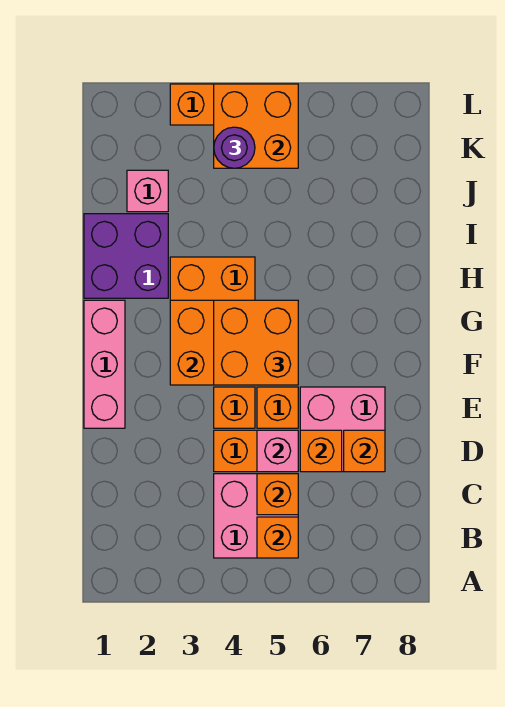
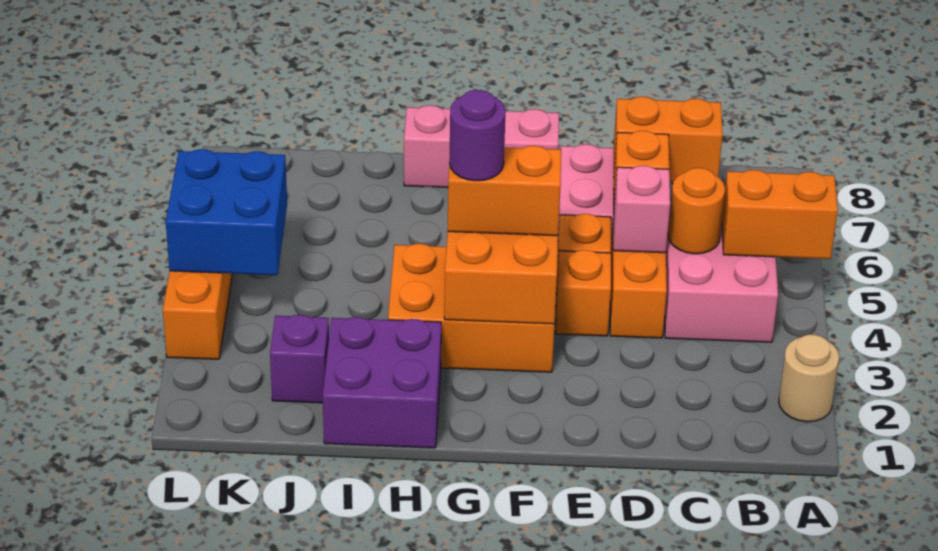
none -> tan 1x1 round brick [779,334,839,422]
orange 1x1 brick [257,517,298,558] -> orange 1x2 brick [722,170,838,259]
orange 1x1 brick [257,474,298,515] -> orange 1x1 round brick [668,168,725,254]
orange 1x1 brick [344,430,385,472] -> orange 1x2 brick [614,97,723,182]
pink 1x3 brick [84,300,125,428] -> pink 1x3 brick moved to [404,105,559,188]
orange 2x2 brick [214,300,298,385] -> orange 1x2 brick [448,146,561,236]
pink 1x1 brick [127,170,168,212] -> purple 1x1 brick [270,315,329,403]
orange 2x2 brick [214,84,298,168] -> blue 2x2 brick [166,149,287,275]
purple 1x1 round brick [214,127,255,168] -> purple 1x1 round brick moved to [449,90,506,181]

